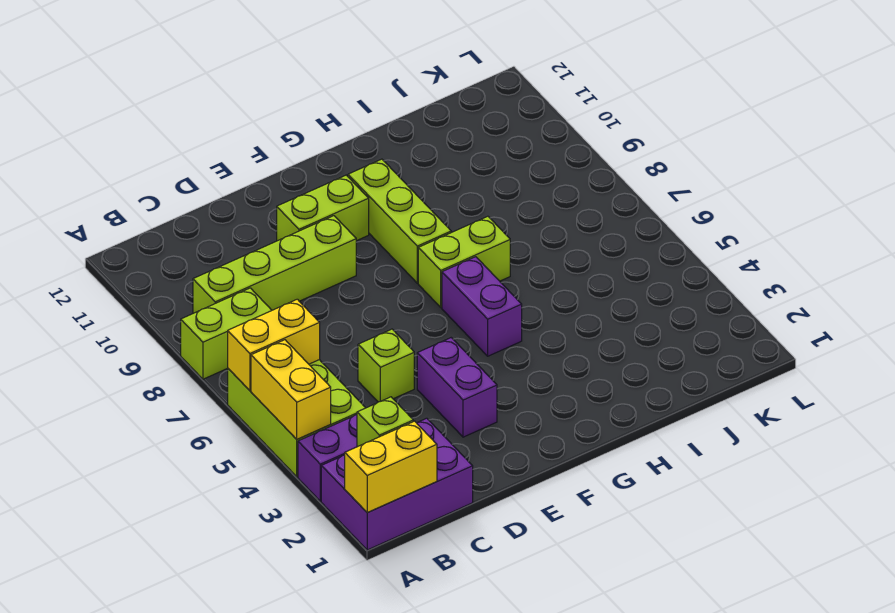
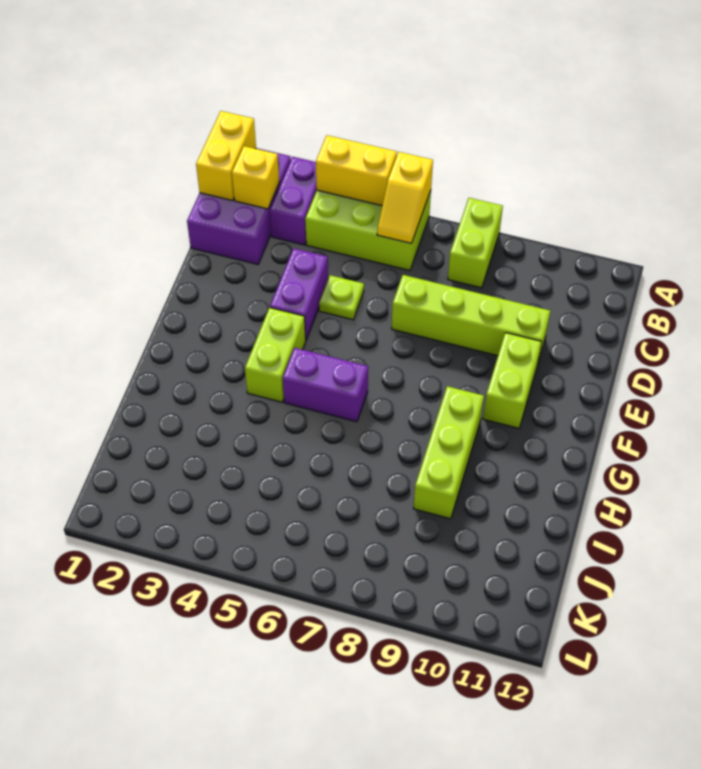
yellow 1x2 brick [228,299,320,390] -> yellow 1x2 slope [377,152,433,243]
lime 1x1 brick [357,397,413,447] -> yellow 1x1 brick [232,146,279,209]
lime 1x4 brick [193,216,356,313] -> lime 1x4 brick turned to [392,275,550,362]
lime 1x1 brick [358,329,414,402] -> lime 1x1 plate [319,275,364,320]
purple 1x2 brick [417,338,497,437] -> purple 1x2 brick turned to [270,248,328,340]
lime 1x2 brick [418,216,510,307] -> lime 1x2 brick moved to [245,307,306,402]
lime 1x3 brick [348,159,451,283] -> lime 1x3 brick turned to [414,386,484,519]

